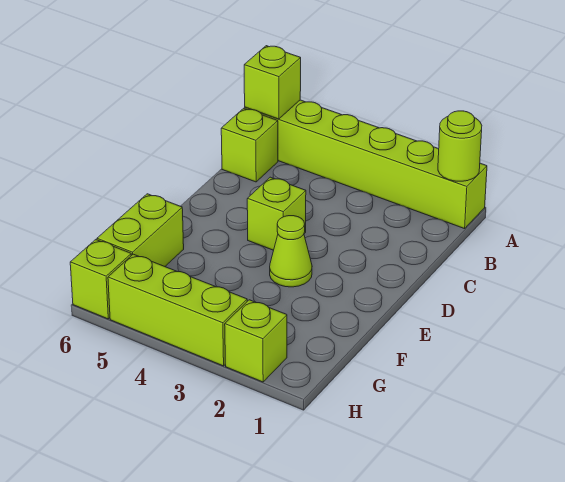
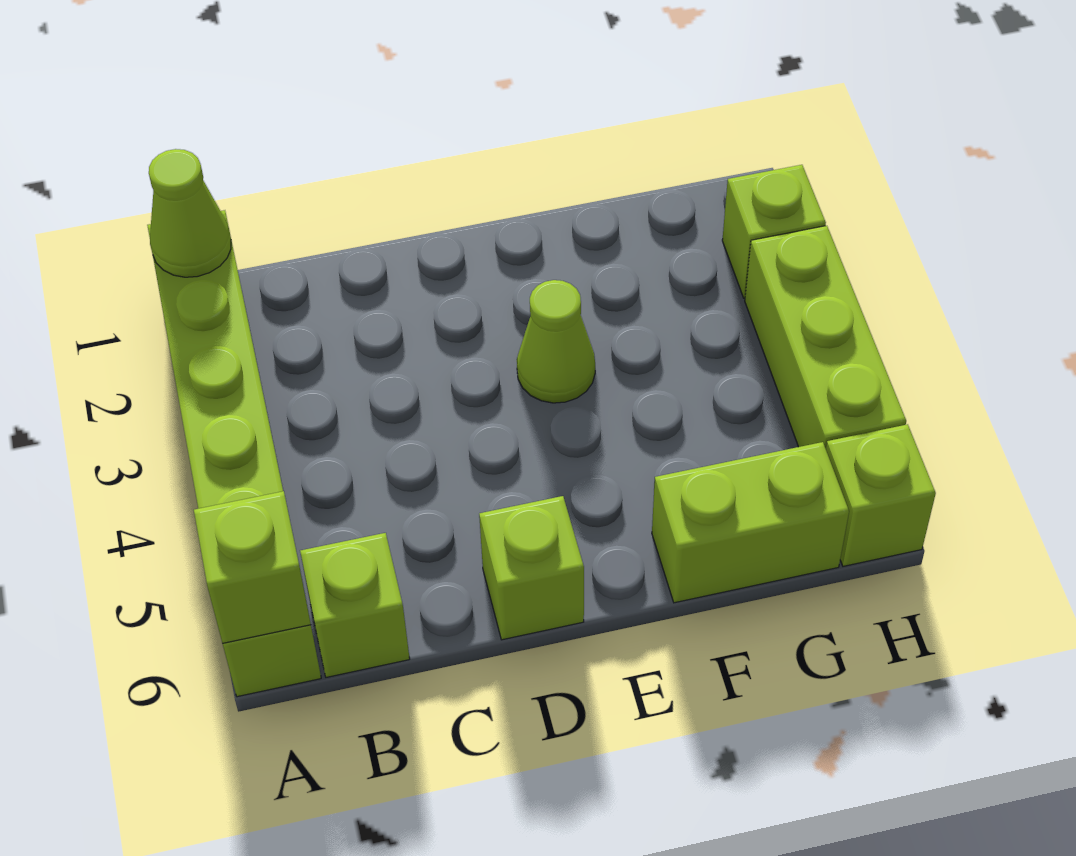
lime 1x1 round brick [438,111,482,181] -> lime 1x1 cone [149,149,231,277]
lime 1x1 brick [247,177,306,250] -> lime 1x1 brick moved to [479,496,584,640]

